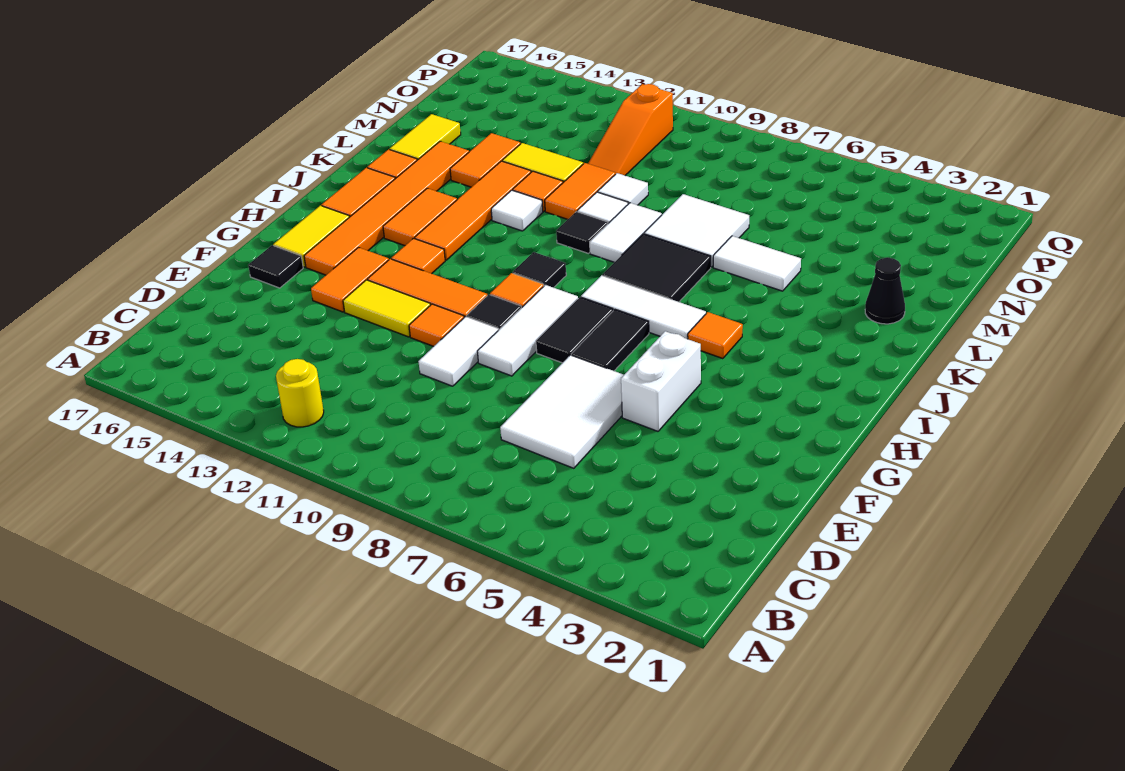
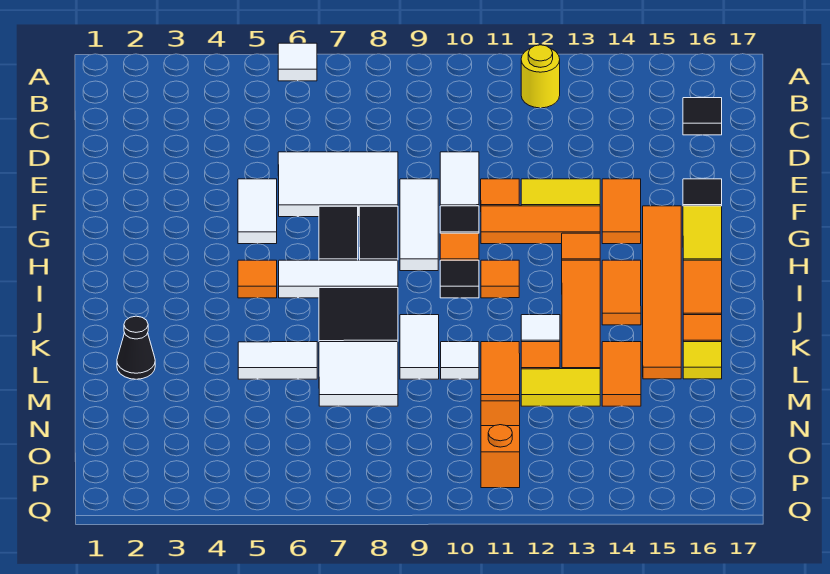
white 2x3 tile [500,355,624,468] -> white 2x3 tile turned to [278,152,398,217]
white 1x2 brick [621,331,701,431] -> white 1x2 tile [238,179,277,244]
none -> orange 1x1 tile [481,260,519,298]
black 1x1 tile [556,212,608,254] -> black 1x1 tile moved to [683,98,722,135]
yellow 1x2 tile [390,114,461,160] -> yellow 1x1 tile [683,342,722,379]
white 1x1 tile [598,173,648,205] -> white 1x1 tile moved to [278,43,317,81]

